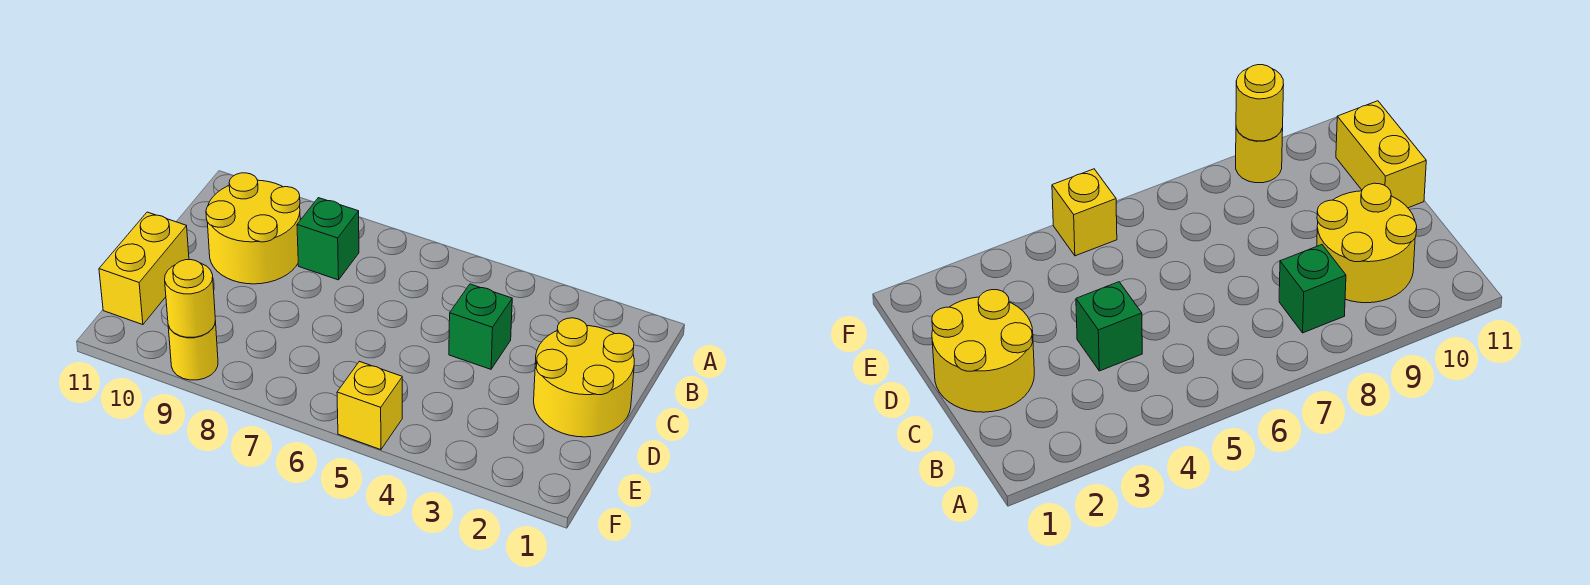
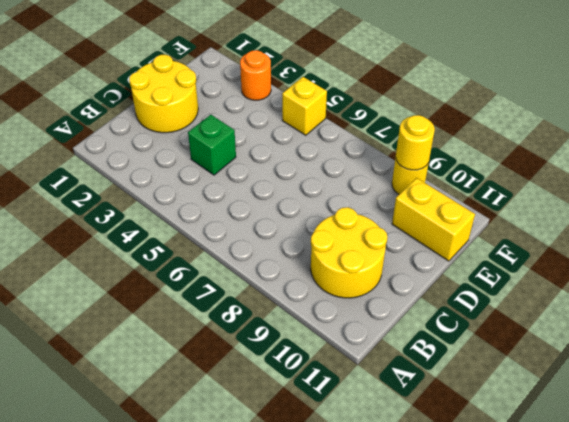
green 1x1 brick [297,198,359,280] -> none
yellow 1x2 brick [99,212,189,325] -> yellow 1x2 brick turned to [392,178,475,261]
none -> orange 1x1 round brick [240,50,271,100]

